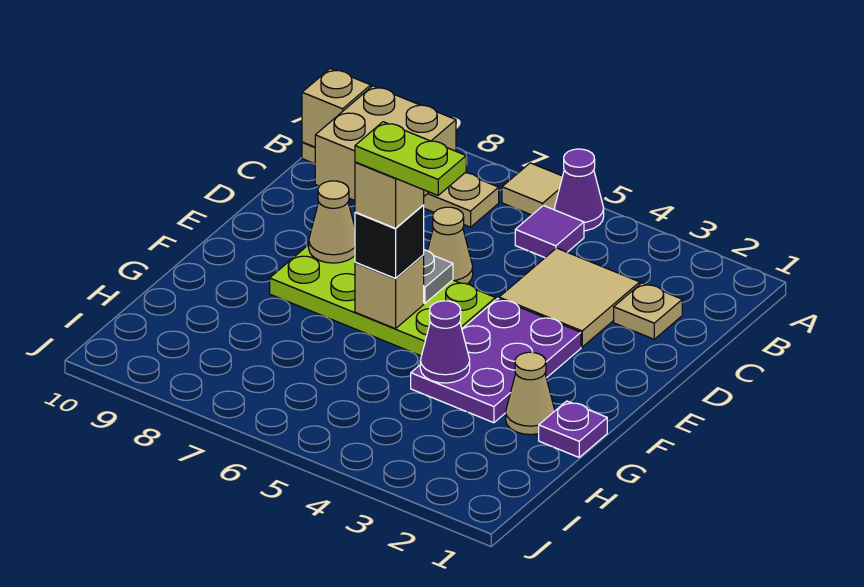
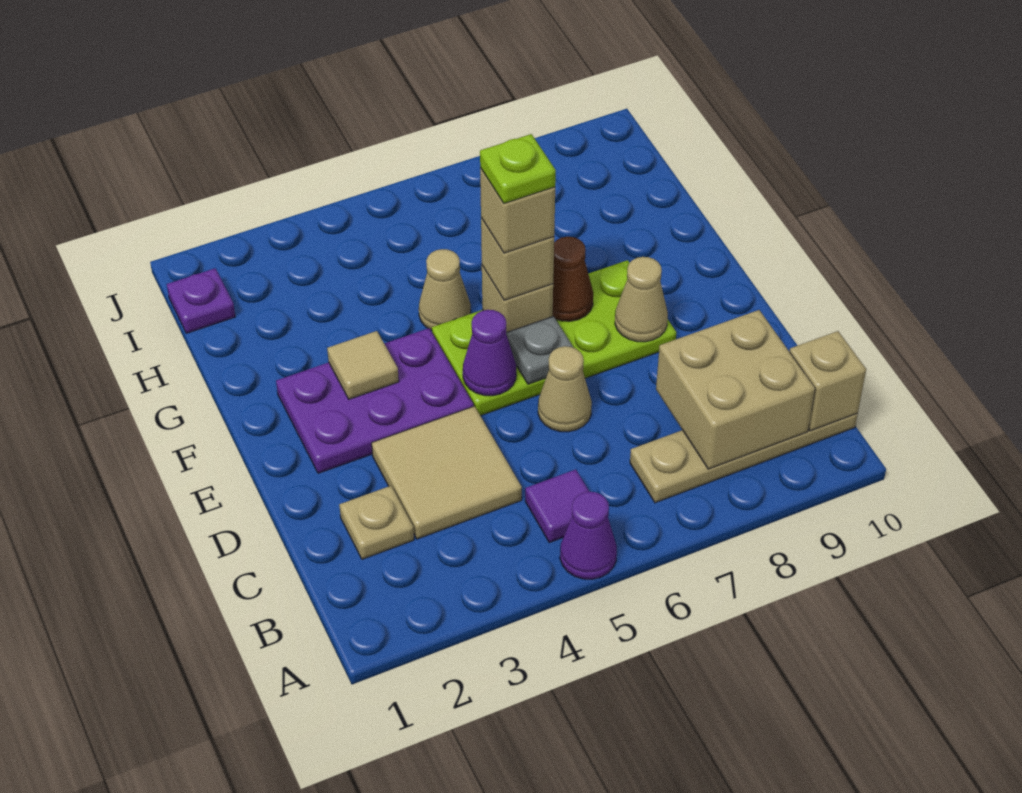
tan 1x1 tile [502,163,563,215] -> tan 1x1 tile moved to [327,331,399,399]
purple 2x3 plate [411,298,581,423] -> purple 2x3 plate turned to [276,328,474,473]
lime 1x2 plate [355,122,466,195] -> lime 1x1 plate [480,134,556,203]
black 1x1 brick [355,205,424,279] -> tan 1x1 brick [481,218,554,300]
none -> brown 1x1 cone [553,237,593,321]
purple 1x1 plate [539,401,607,457] -> purple 1x1 plate moved to [167,268,235,333]
tan 1x1 cone [506,352,555,435] -> tan 1x1 cone moved to [419,249,471,330]
purple 1x1 cone [420,301,470,383] -> purple 1x1 cone moved to [463,310,516,396]

